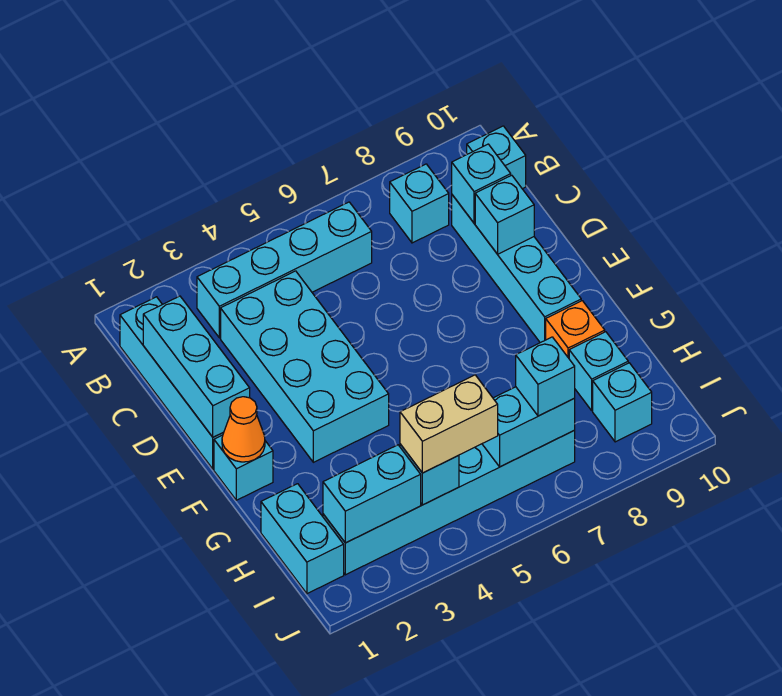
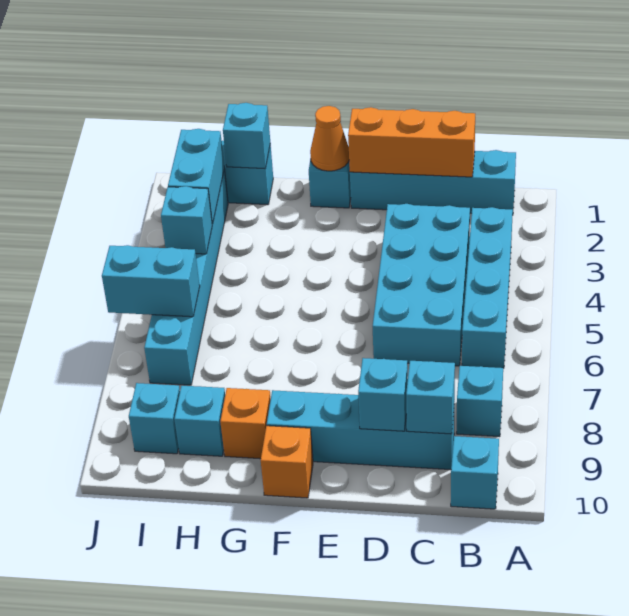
cyan 1x3 brick [143,296,250,437] -> orange 1x3 brick [348,107,475,177]
cyan 2x4 brick [221,271,389,462] -> cyan 2x4 brick turned to [373,204,470,366]
none -> orange 1x1 brick [261,426,313,498]
tan 1x2 brick [400,375,498,473] -> none
cyan 1x2 brick [482,387,575,467] -> cyan 1x2 brick turned to [102,245,200,317]
cyan 1x1 brick [516,337,575,416] -> cyan 1x1 brick moved to [223,103,270,169]

